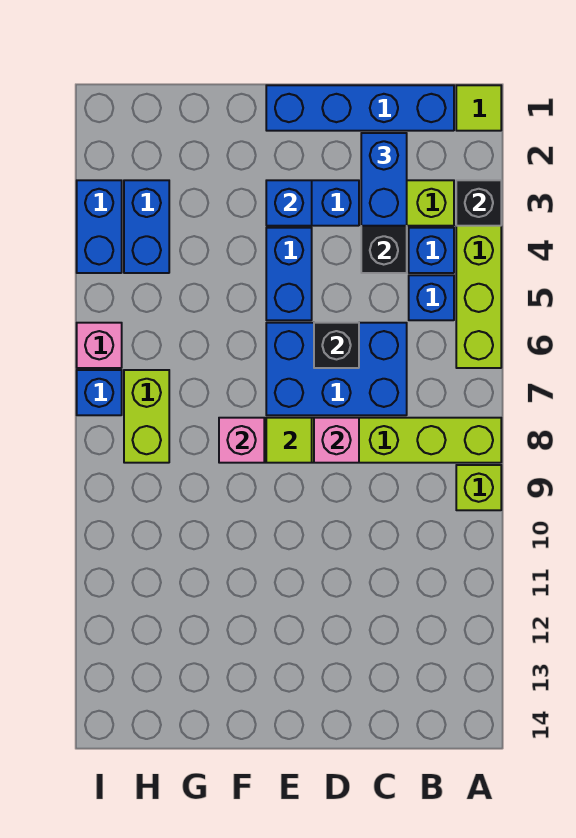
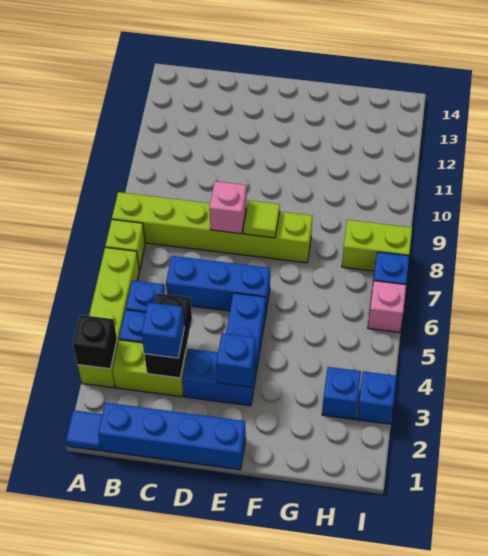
lime 1x1 tile [456,85,501,131] -> blue 1x1 tile [66,410,102,451]
lime 1x1 brick [456,465,501,510] -> lime 1x1 brick moved to [105,220,145,270]
blue 1x2 brick [361,133,407,226] -> blue 1x1 brick [141,302,184,358]
blue 2x3 brick [266,323,407,415] -> blue 1x3 brick [166,256,270,315]
black 1x1 brick [314,323,359,368] -> none
pink 1x1 brick [219,418,264,463] -> none
blue 1x2 brick [124,180,169,273] -> blue 1x1 brick [322,367,361,419]
lime 1x2 brick [124,370,169,463] -> lime 1x2 brick turned to [342,220,412,271]
blue 1x2 brick [77,180,122,273] -> blue 1x1 brick [357,371,397,424]

